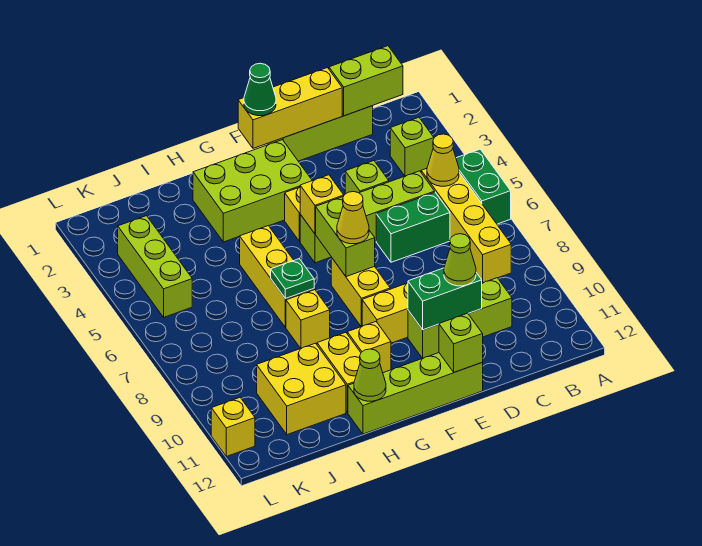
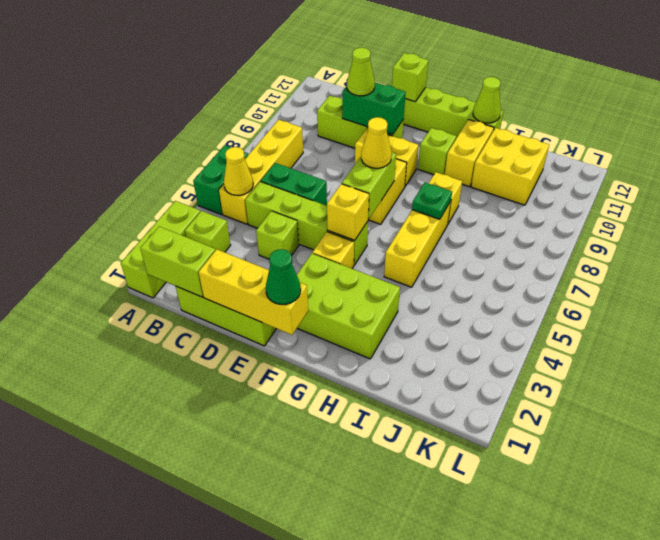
yellow 1x1 brick [347,322,391,373] -> lime 1x1 brick [418,128,456,175]
lime 1x3 brick [118,216,192,317] -> lime 1x3 brick moved to [121,201,200,298]
yellow 1x1 brick [211,398,255,456] -> none

